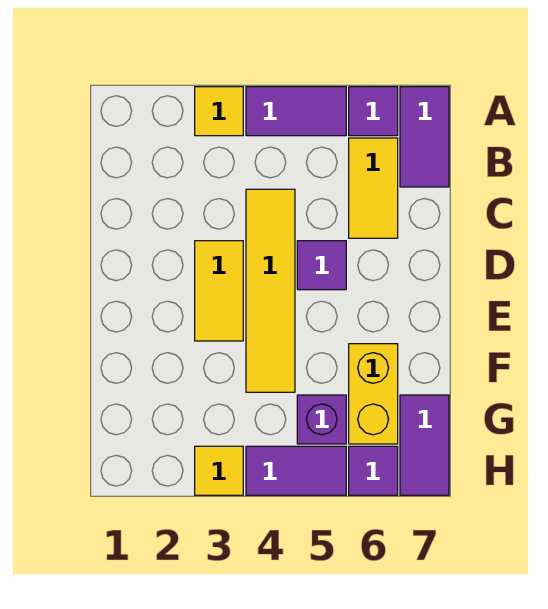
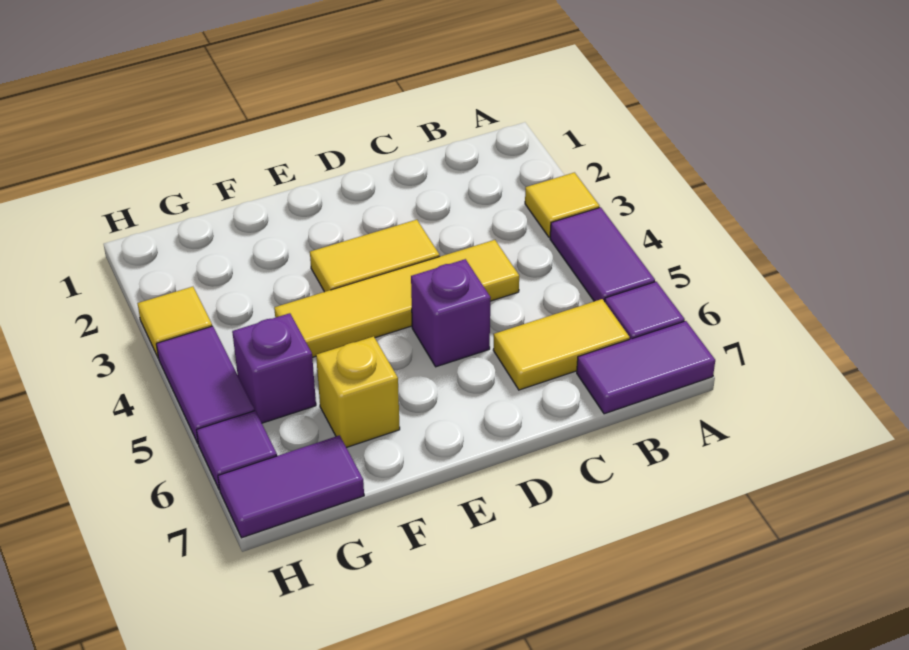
purple 1x1 tile [297,241,346,290] -> purple 1x1 brick [411,259,491,367]
yellow 1x2 brick [349,344,398,444] -> yellow 1x1 brick [316,336,400,448]

